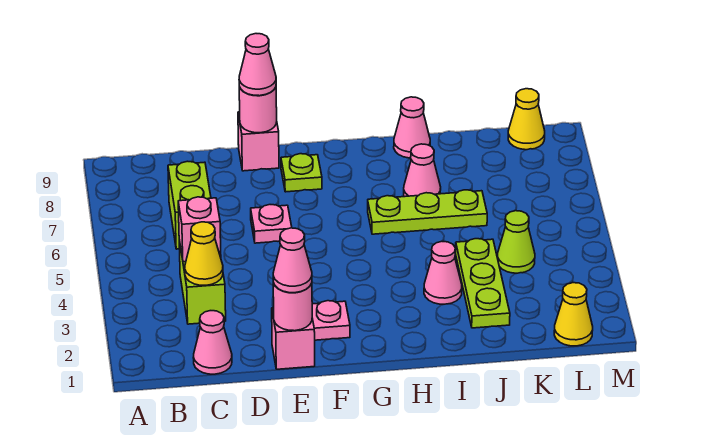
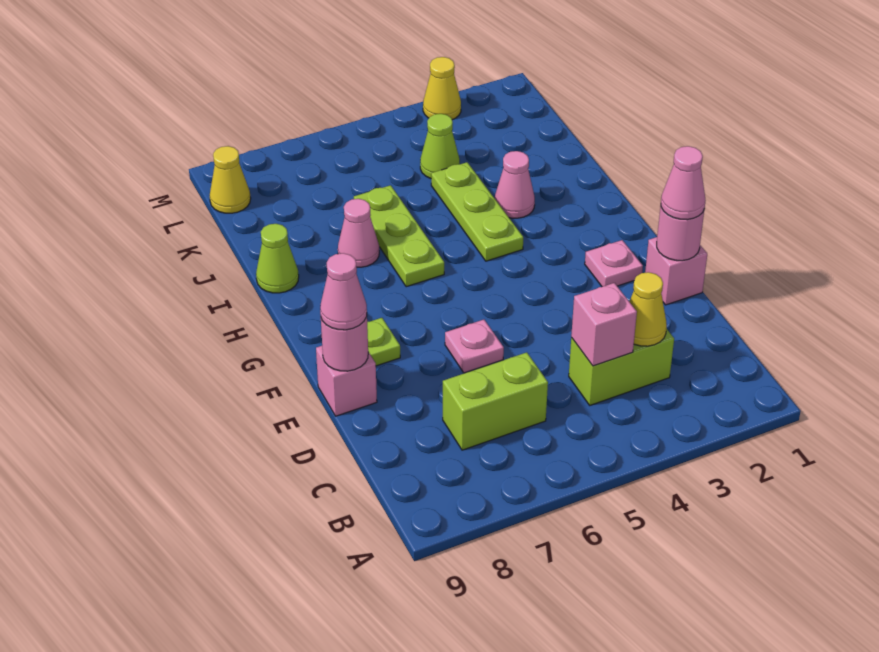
pink 1x1 cone [193,311,232,374] -> none
pink 1x1 cone [394,97,430,158] -> lime 1x1 cone [256,224,299,293]
lime 1x3 plate [456,239,510,328] -> lime 1x3 plate turned to [431,162,523,261]
yellow 1x1 cone [554,283,593,346] -> yellow 1x1 cone moved to [423,57,461,120]

